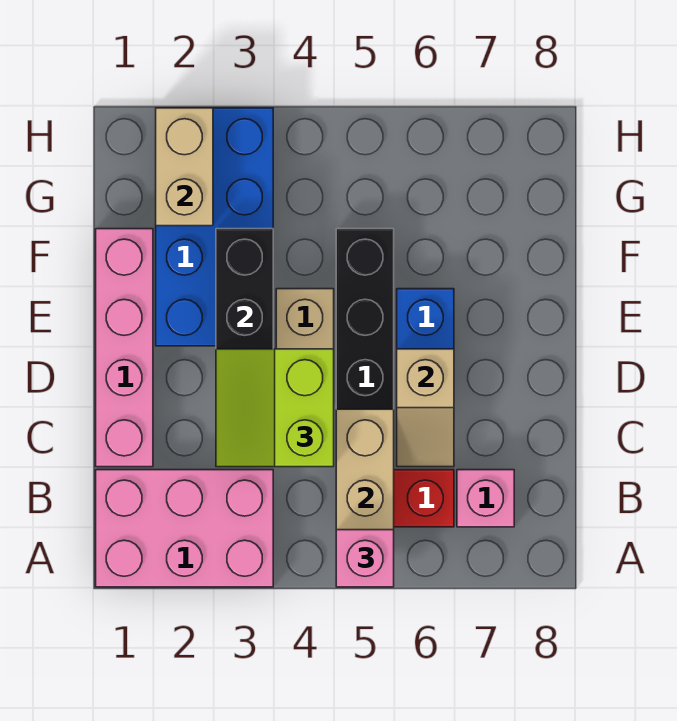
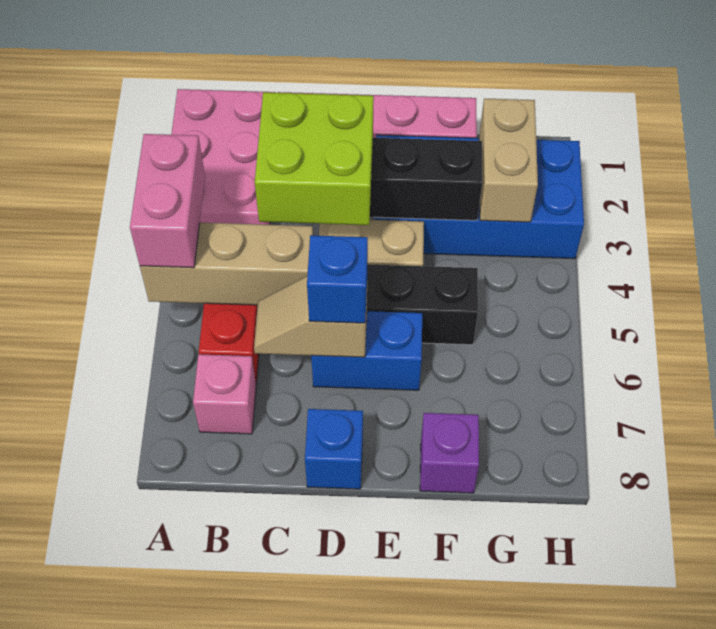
pink 1x1 brick [336,530,394,587] -> pink 1x2 brick [130,134,205,268]
lime 2x2 slope [216,349,334,467] -> lime 2x2 brick [255,92,374,225]
none -> blue 1x1 brick [307,235,368,323]
none -> blue 1x1 brick [305,409,363,489]
none -> purple 1x1 brick [420,413,479,493]
tan 1x2 brick [156,108,213,226] -> tan 1x2 brick turned to [479,98,538,222]

